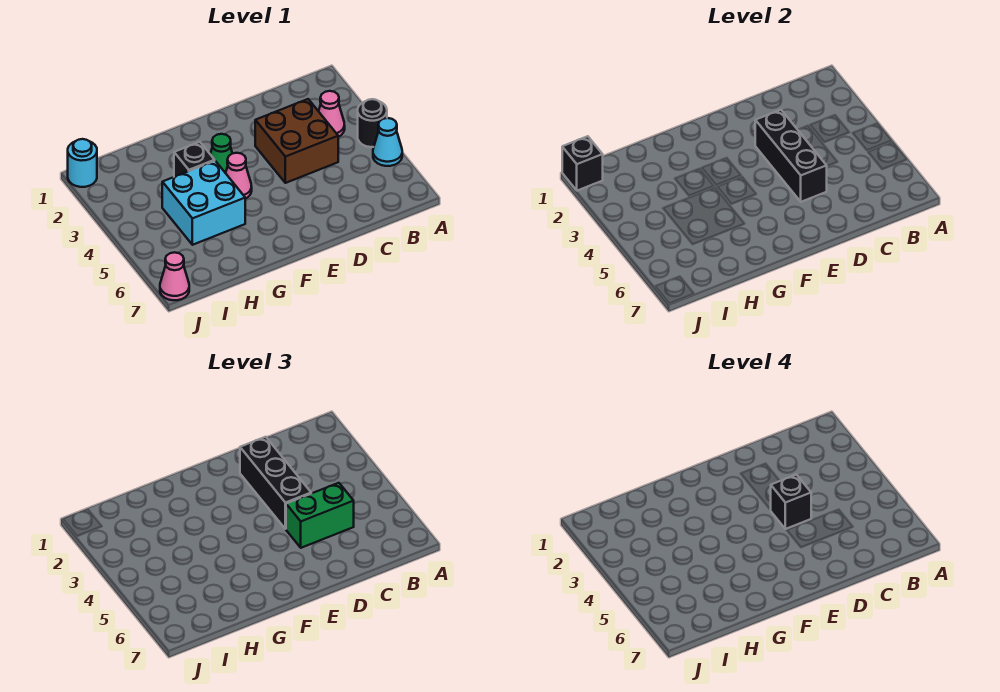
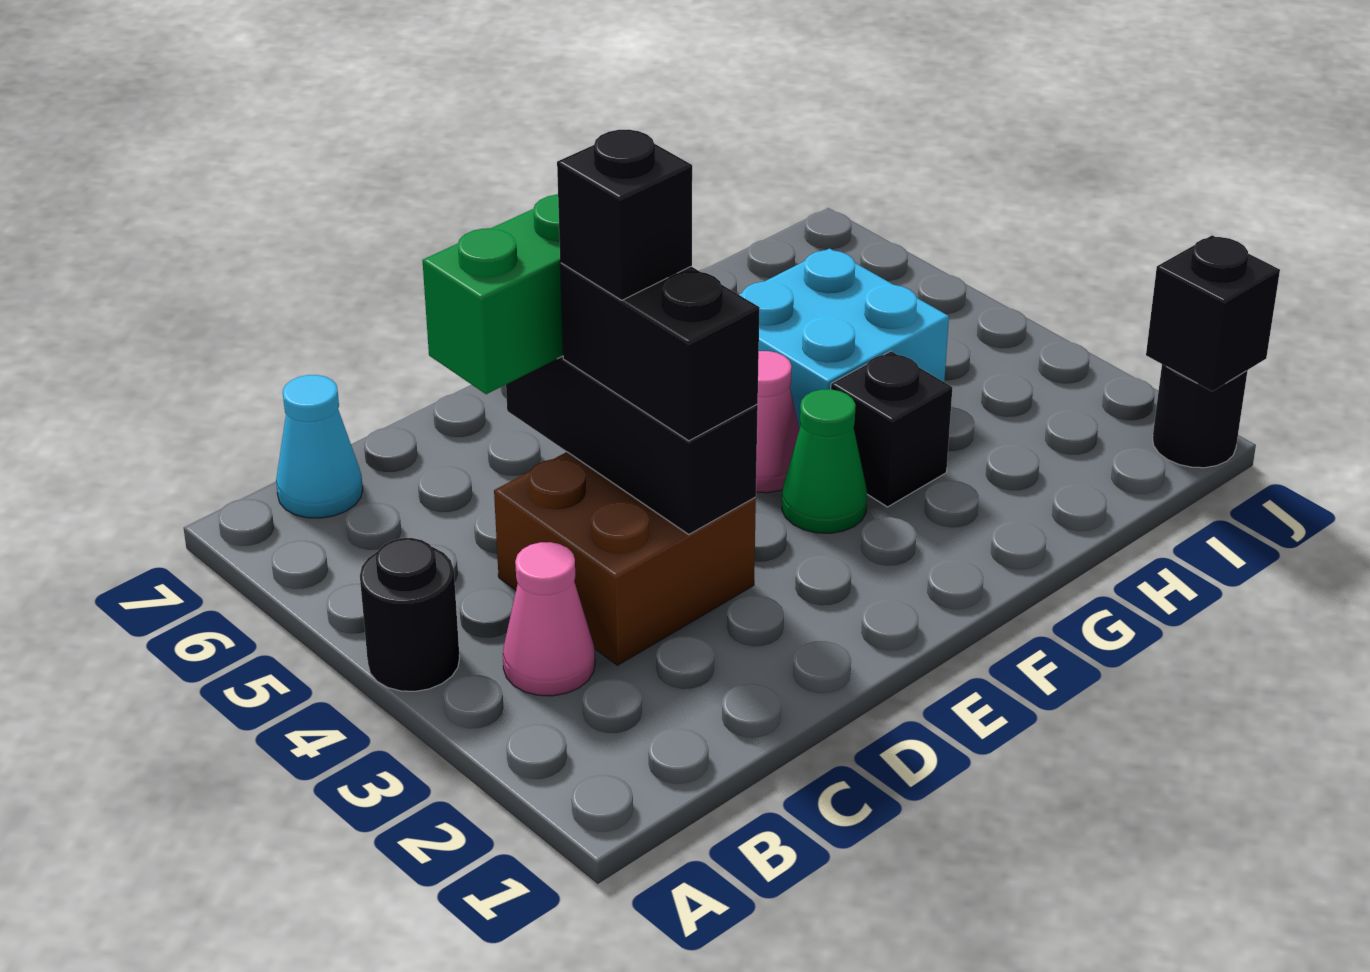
cyan 1x1 cone [373,118,402,166] -> cyan 1x1 cone moved to [276,375,363,518]
black 1x3 brick [240,437,311,529] -> black 1x2 brick [560,263,760,441]
cyan 1x1 round brick [68,139,97,187] -> black 1x1 round brick [1153,364,1248,468]
pink 1x1 cone [160,252,189,300] -> none

